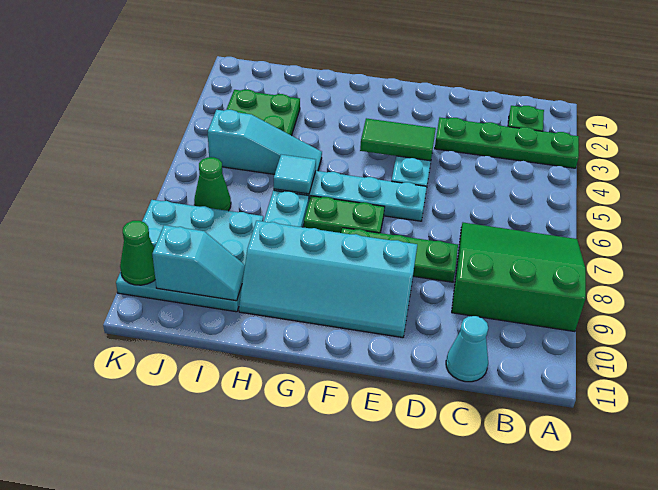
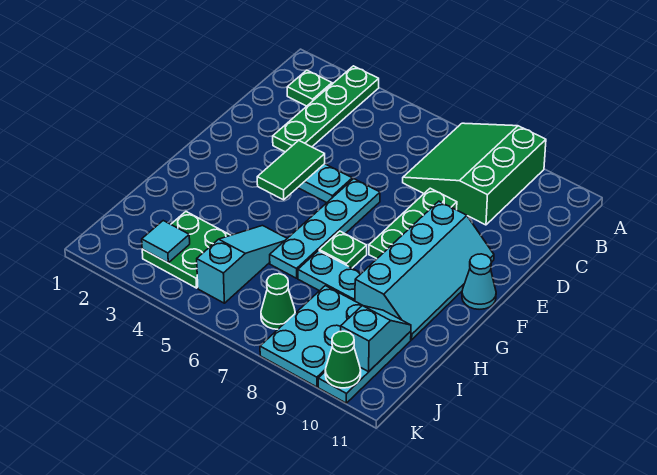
cyan 1x1 cone [446,316,488,382] -> cyan 1x1 cone moved to [462,254,496,309]
green 1x2 plate [304,196,385,233] -> green 1x1 plate [319,231,367,268]
cyan 1x1 tile [274,154,316,194] -> cyan 1x1 tile moved to [142,221,190,263]

